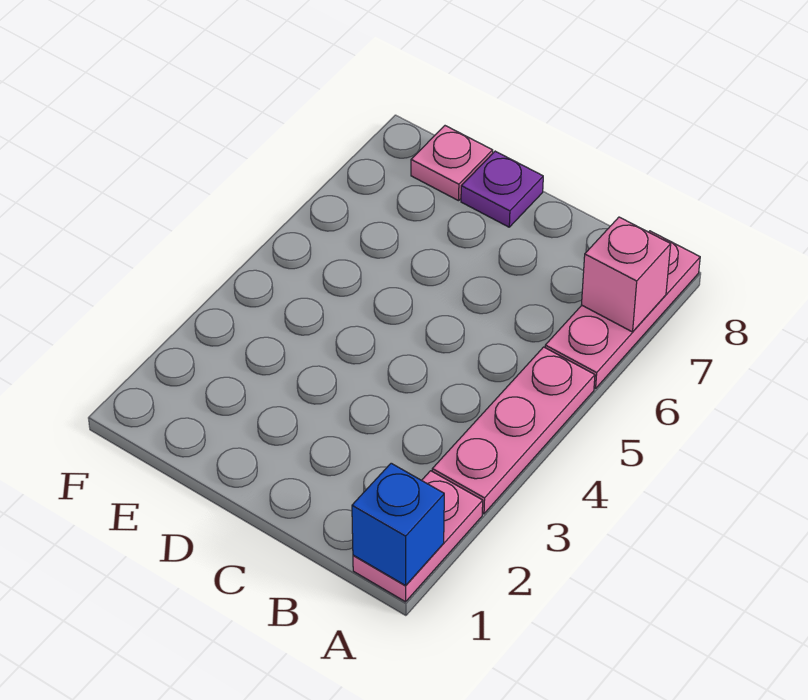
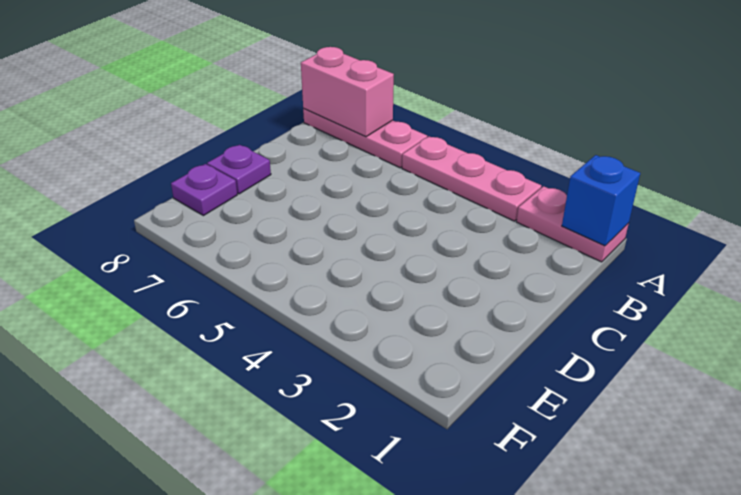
pink 1x1 brick [582,217,671,332] -> pink 1x2 brick [301,47,394,137]
pink 1x1 plate [411,126,493,201] -> purple 1x1 plate [171,164,237,216]

